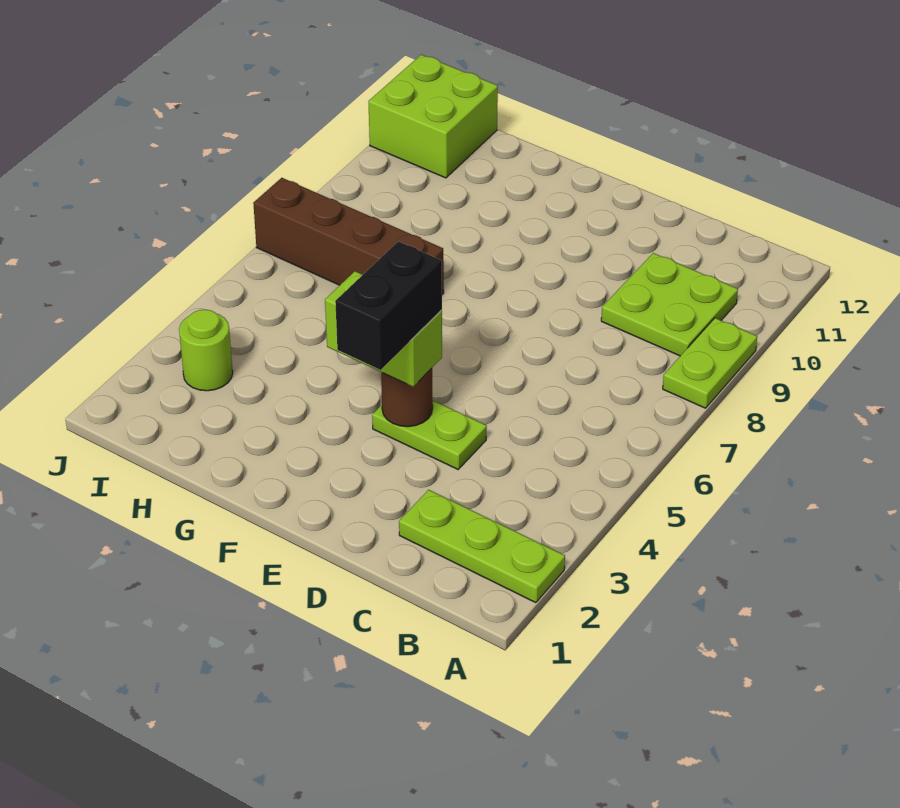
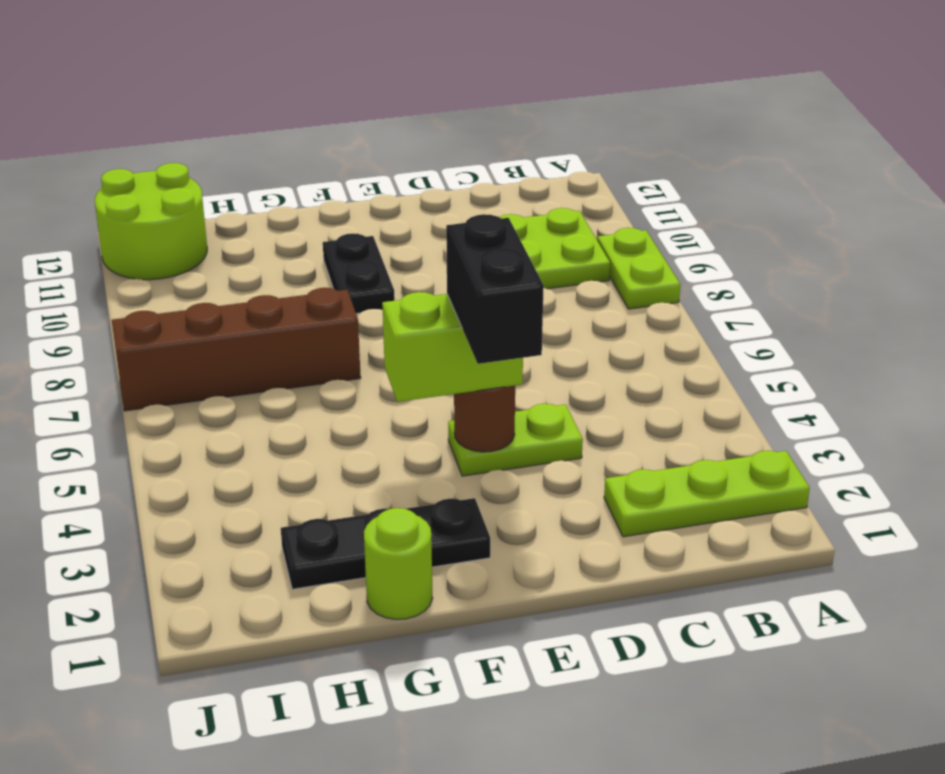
none -> black 1x3 plate [281,498,490,589]
none -> black 1x2 plate [323,233,395,314]
lime 1x1 round brick [179,310,233,391] -> lime 1x1 round brick moved to [364,508,432,619]
lime 2x2 brick [368,55,498,178] -> lime 2x2 round brick [95,163,207,280]

